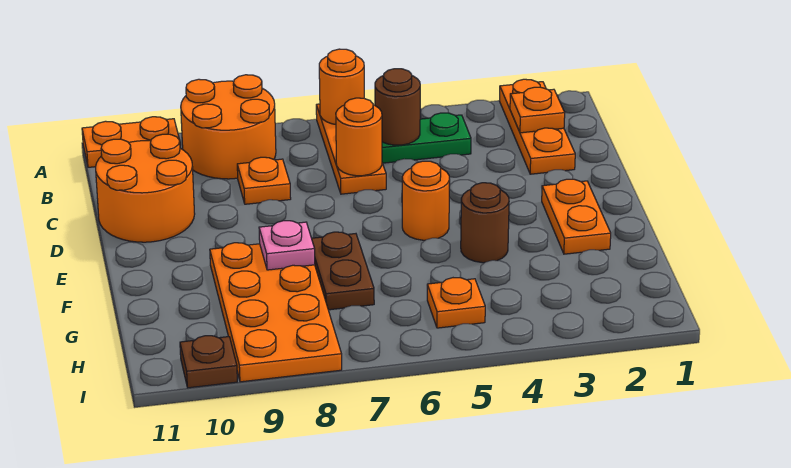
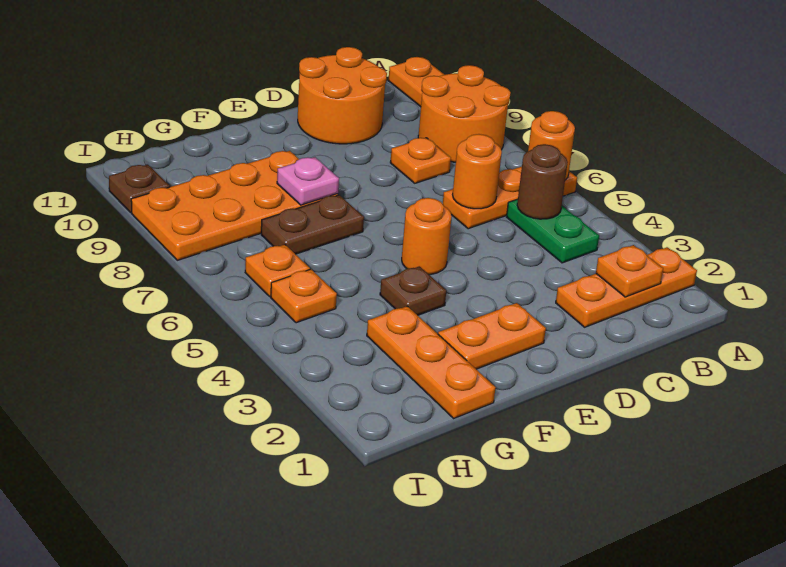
brown 1x1 round brick [461,183,509,263] -> brown 1x1 plate [380,266,446,315]
none -> orange 1x3 plate [367,306,496,418]
none -> orange 1x1 plate [245,245,310,297]

